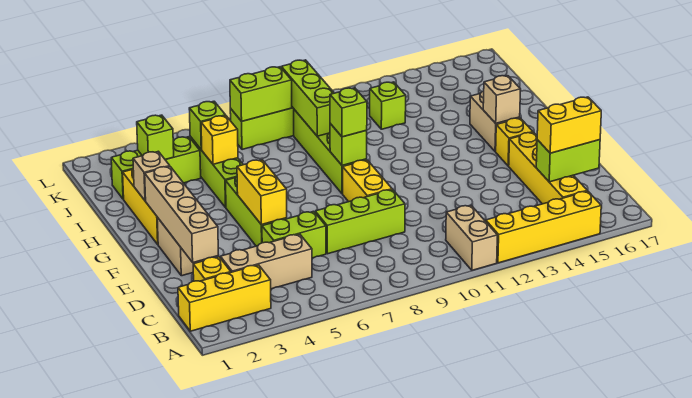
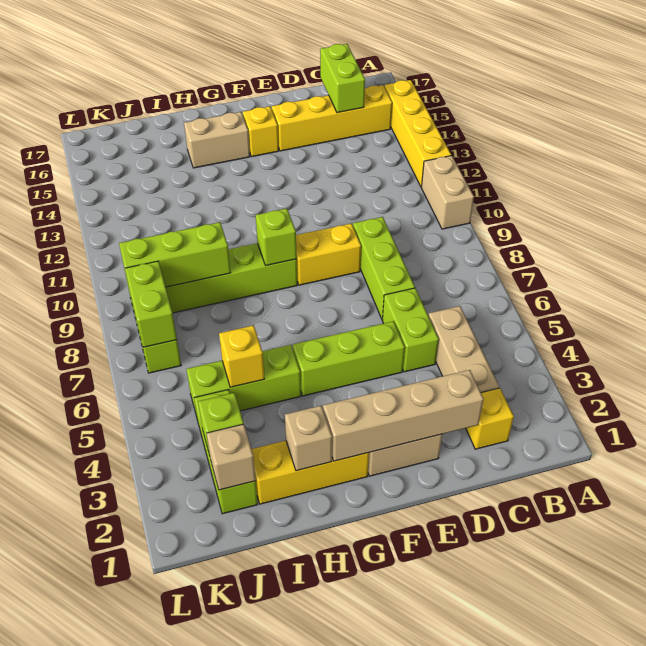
tan 1x2 brick [446,205,497,270] -> tan 1x2 brick turned to [421,156,474,229]
yellow 1x3 brick [178,265,271,331] -> none
yellow 1x2 brick [537,97,601,153] -> none
yellow 1x2 brick [237,160,287,225] -> none
lime 1x1 brick [330,88,367,137] -> none
tan 1x1 brick [483,76,521,123] -> tan 1x1 brick moved to [207,424,256,490]
lime 1x1 brick [189,101,226,149] -> none
lime 1x1 brick [370,82,406,129] -> none

